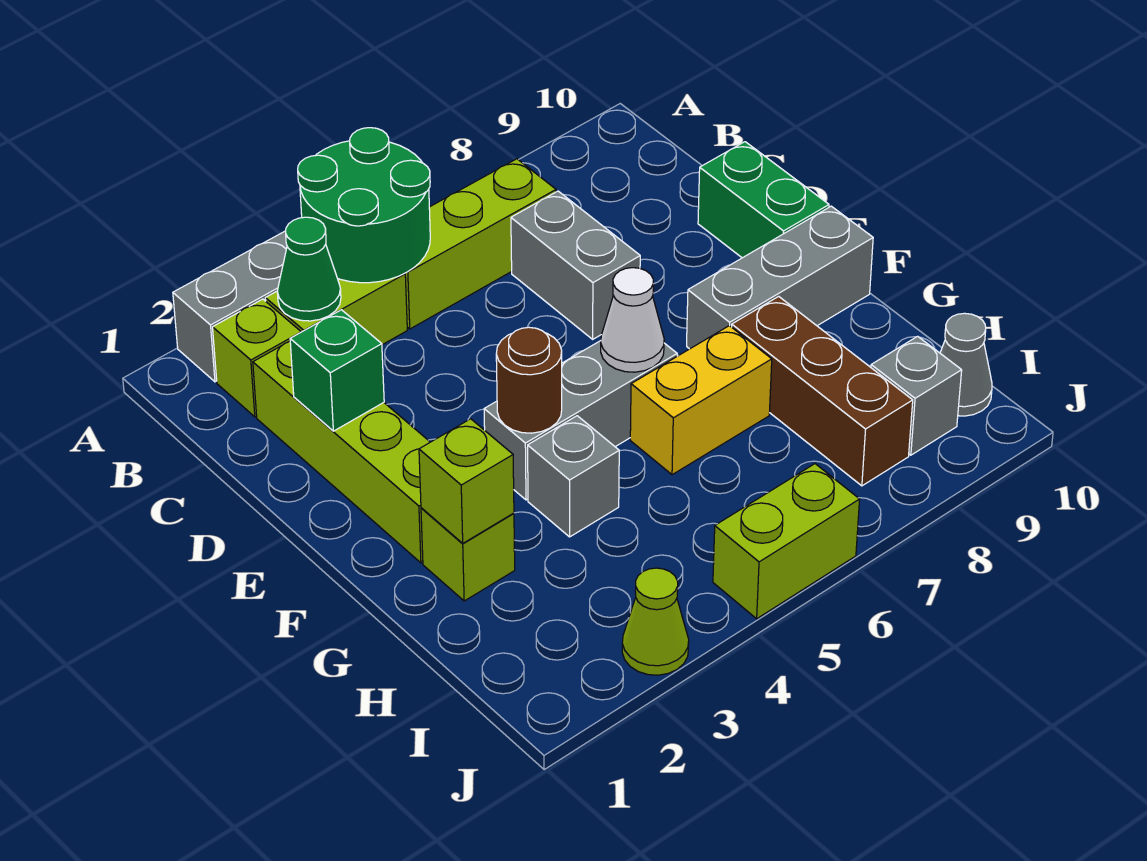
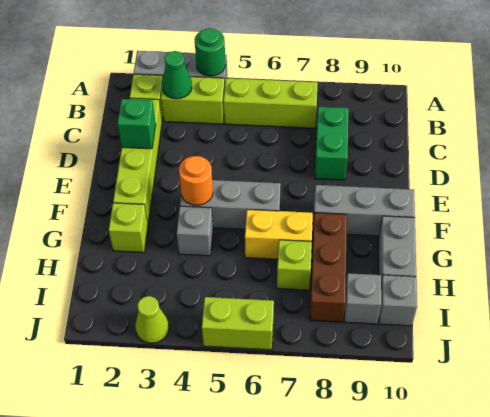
green 2x2 round brick [298,128,430,283] -> green 1x1 round brick [195,28,226,76]
grey 1x2 brick [511,191,640,339] -> grey 1x2 brick moved to [379,216,416,281]
green 1x2 brick [698,142,829,258] -> green 1x2 brick moved to [315,107,348,180]
brown 1x1 round brick [496,327,562,433] -> orange 1x1 round brick [179,156,213,205]
white 1x1 cone [601,268,664,372] -> none
lime 1x1 brick [419,419,514,543] -> lime 1x1 brick moved to [277,240,312,290]
grey 1x1 cone [940,313,992,416] -> grey 1x1 brick [379,275,417,326]

